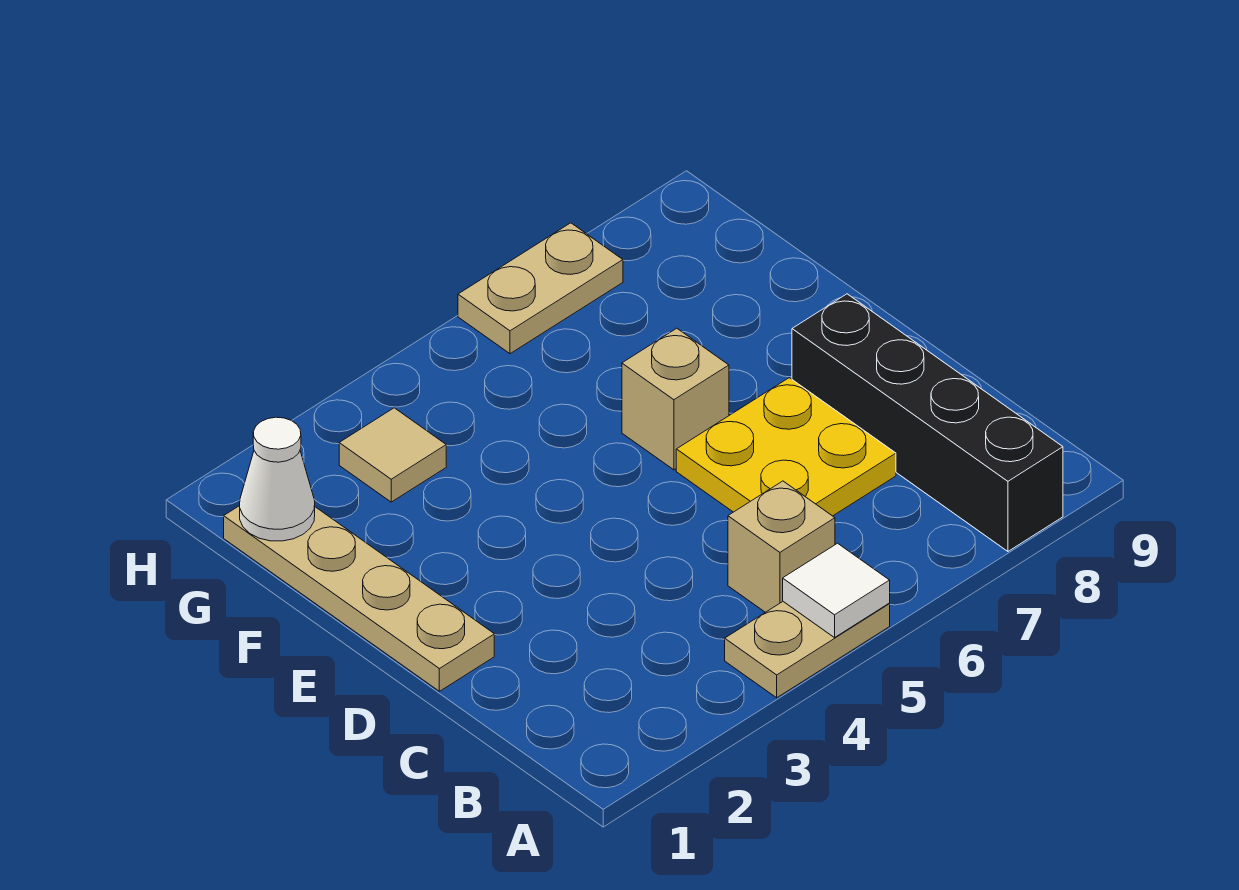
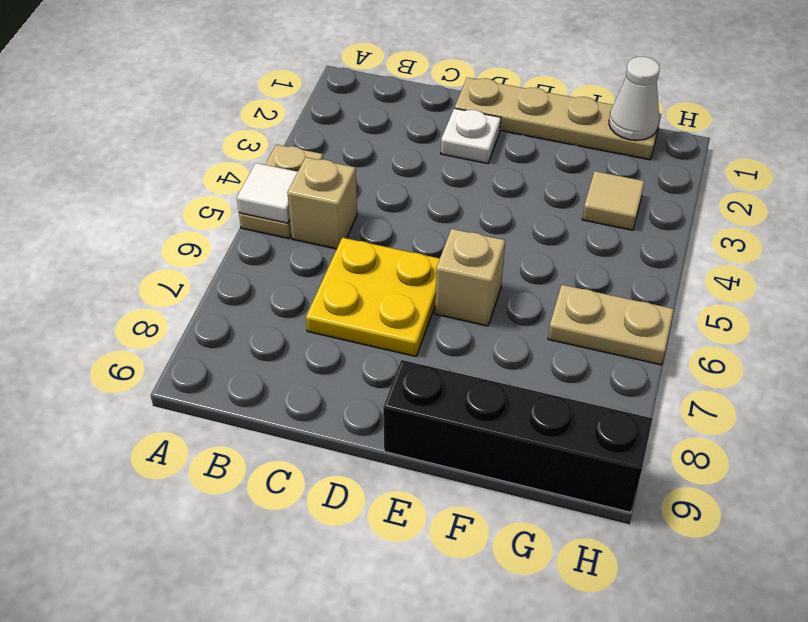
black 1x4 brick [792,294,1063,551] -> black 1x4 brick moved to [383,360,653,512]
none -> white 1x1 plate [441,108,501,164]
tan 1x2 plate [458,223,623,354] -> tan 1x2 plate turned to [548,285,674,365]

